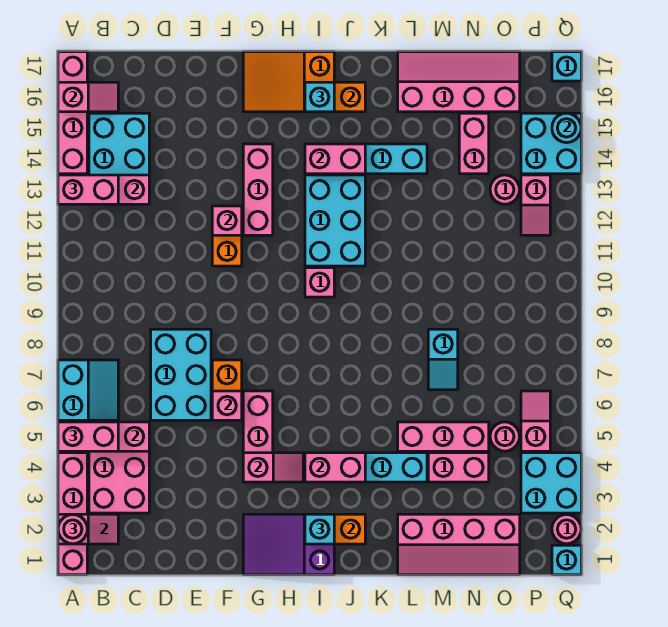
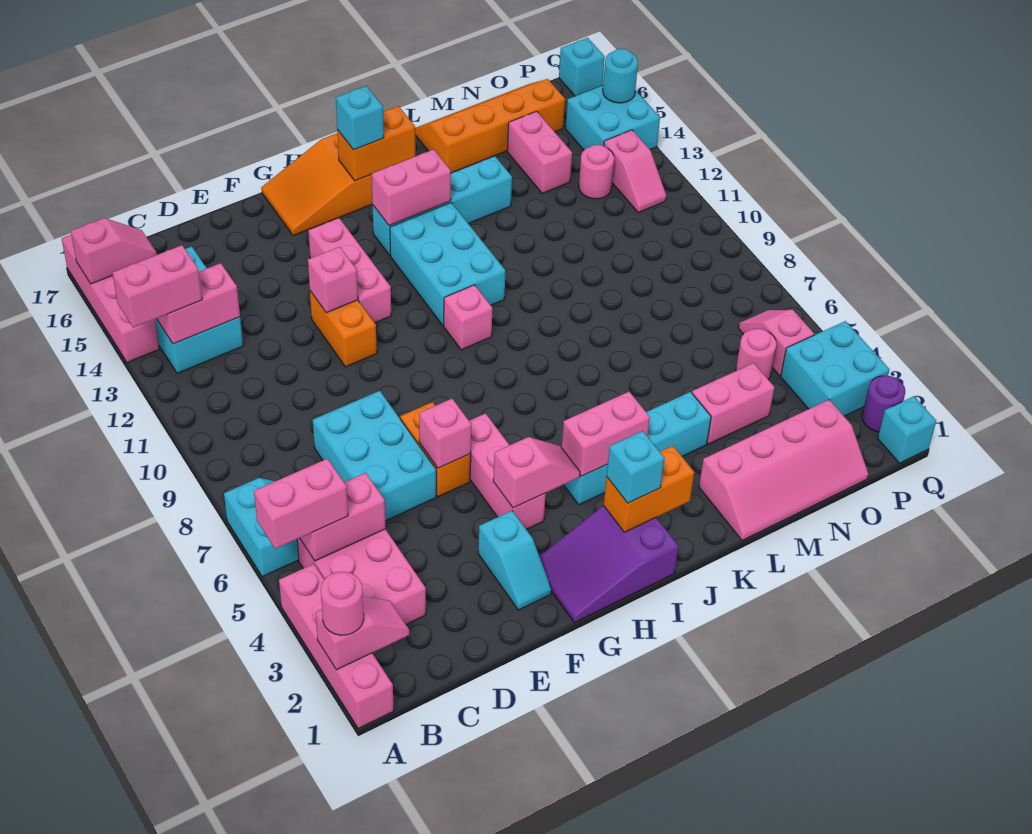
pink 1x3 brick [398,422,489,451] -> none
pink 2x4 slope [398,52,520,112] -> orange 2x4 slope [415,79,565,173]
cyan 1x2 slope [428,329,458,390] -> cyan 1x2 slope moved to [478,511,552,610]
pink 1x1 round brick [552,515,581,544] -> purple 1x1 round brick [862,376,905,432]

